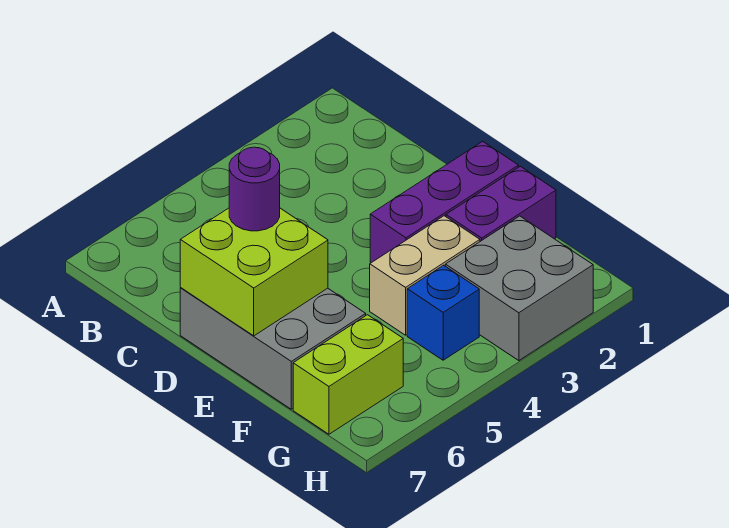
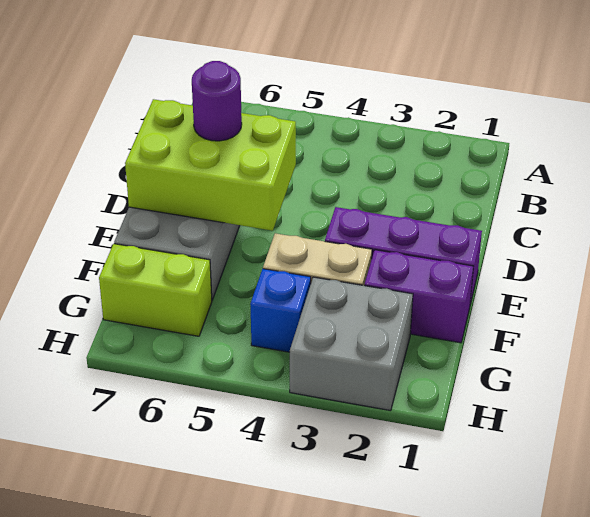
lime 2x2 brick [180,208,328,336] -> lime 2x3 brick [125,99,296,231]

